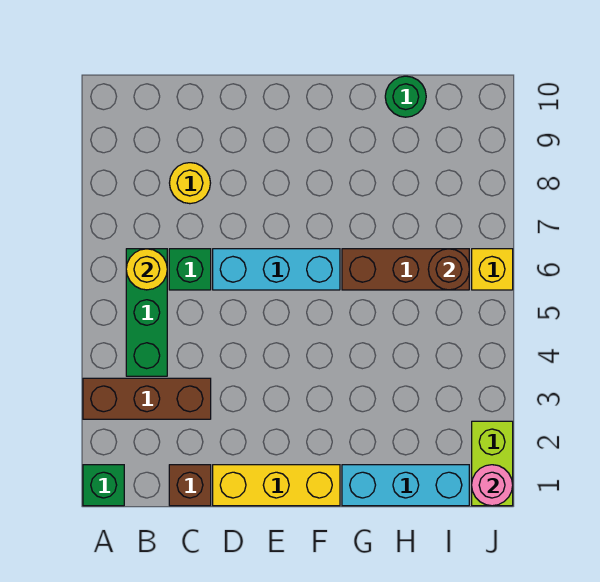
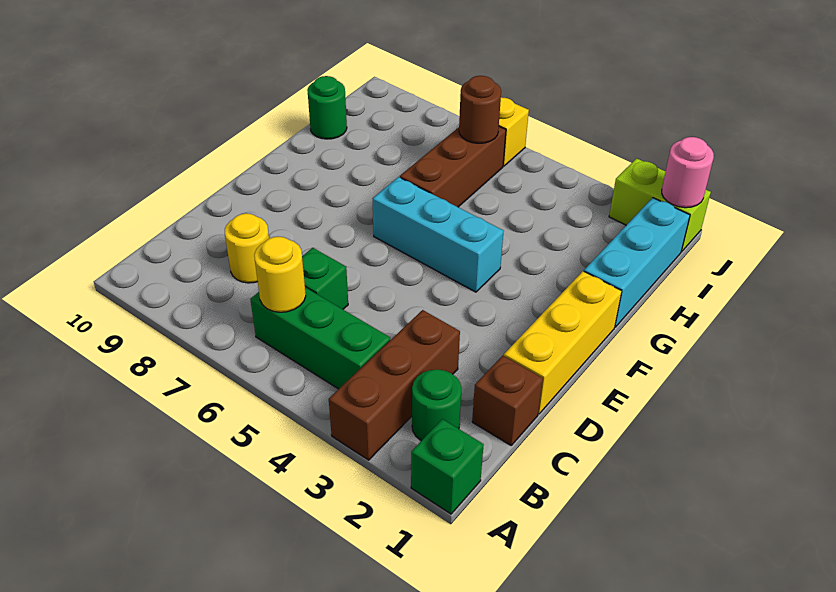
none -> green 1x1 round brick [412,369,461,441]
cyan 1x3 brick [213,249,340,290] -> cyan 1x3 brick turned to [373,177,504,292]

